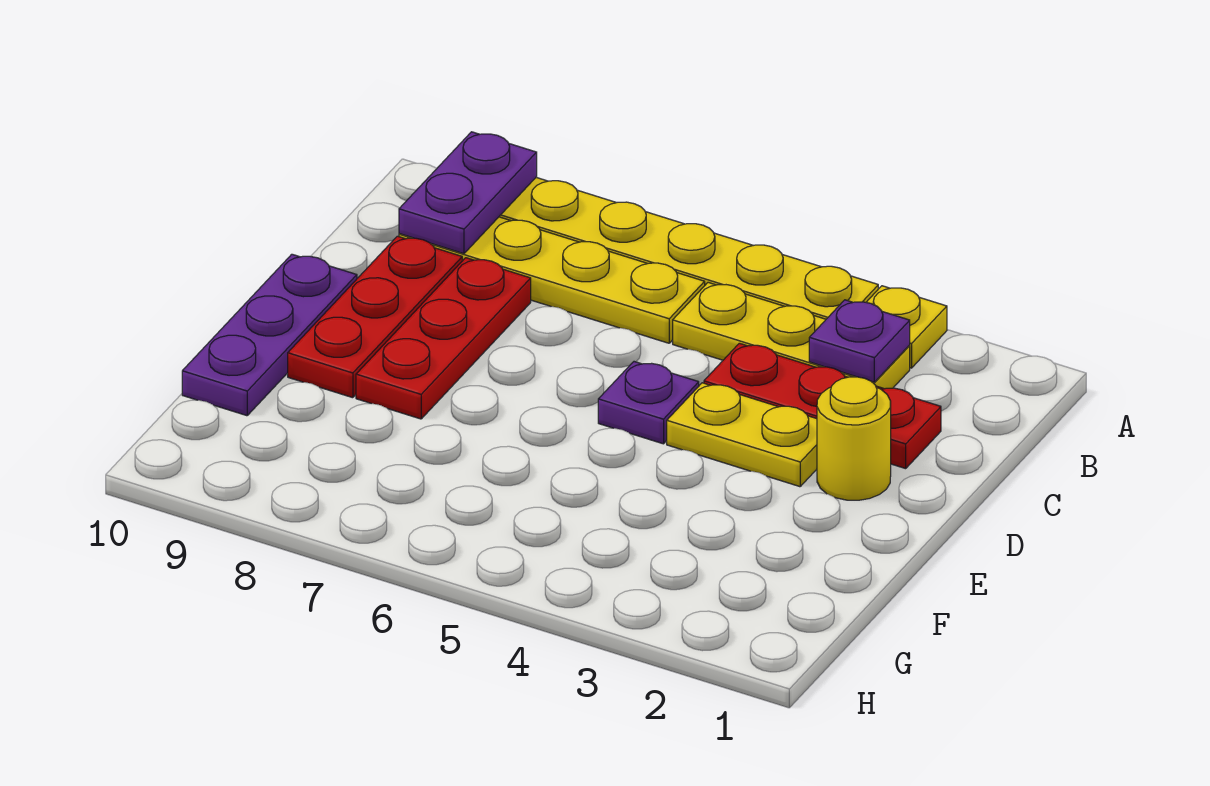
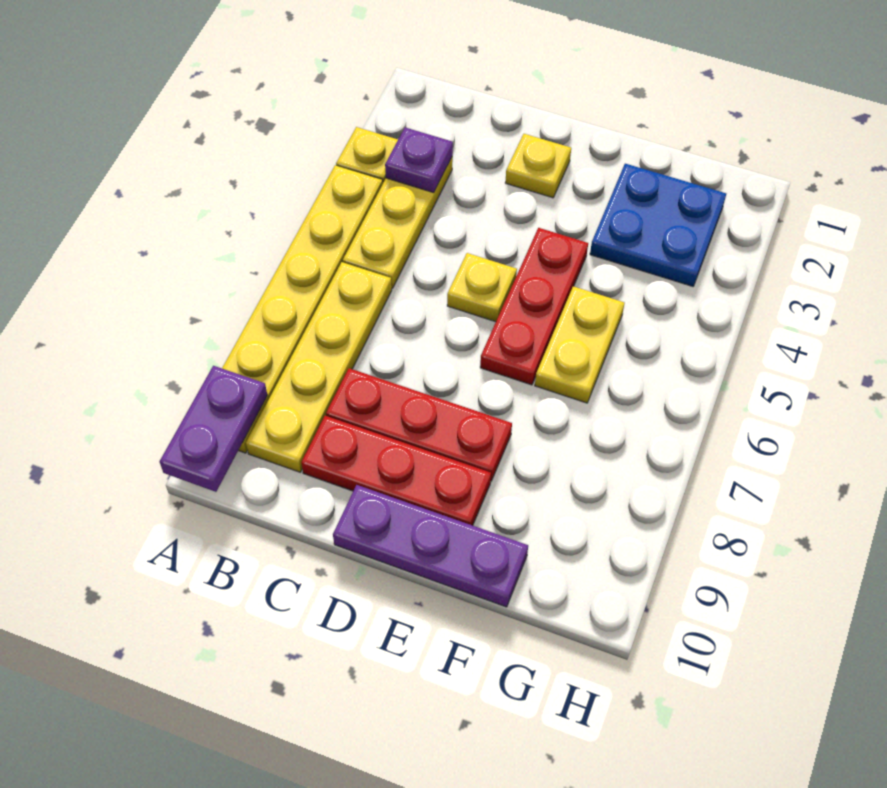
purple 1x2 plate [399,132,537,254] -> purple 1x2 plate turned to [160,366,267,492]
red 1x3 plate [704,343,941,469] -> red 1x3 plate moved to [480,228,588,385]
yellow 1x1 round brick [817,377,891,500] -> yellow 1x1 plate [505,134,571,198]
yellow 1x2 plate [667,383,817,487] -> yellow 1x2 plate moved to [535,286,624,403]
purple 1x1 plate [598,362,699,444] -> yellow 1x1 plate [447,253,517,322]
none -> blue 2x2 plate [590,164,726,286]

